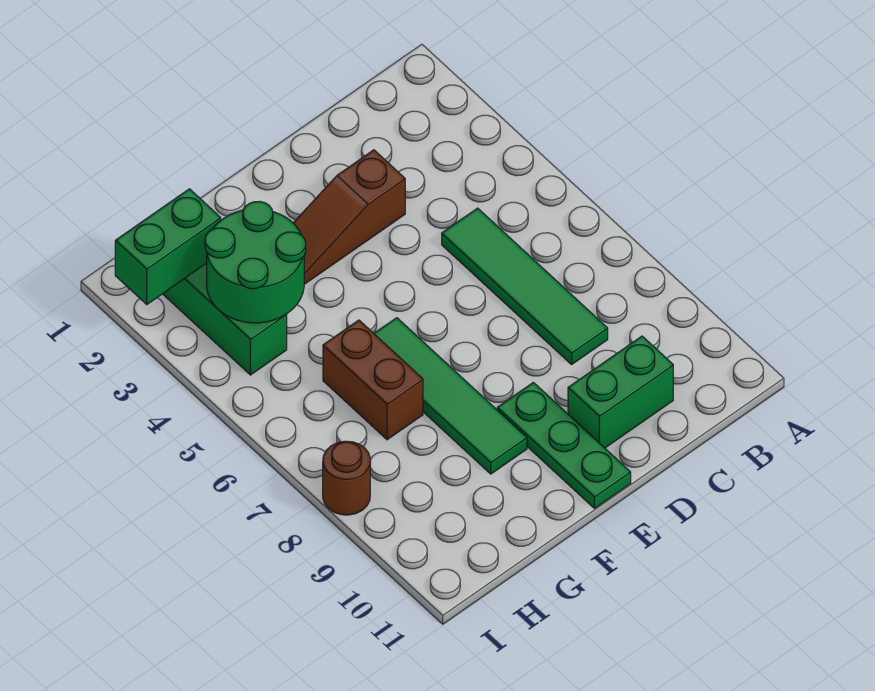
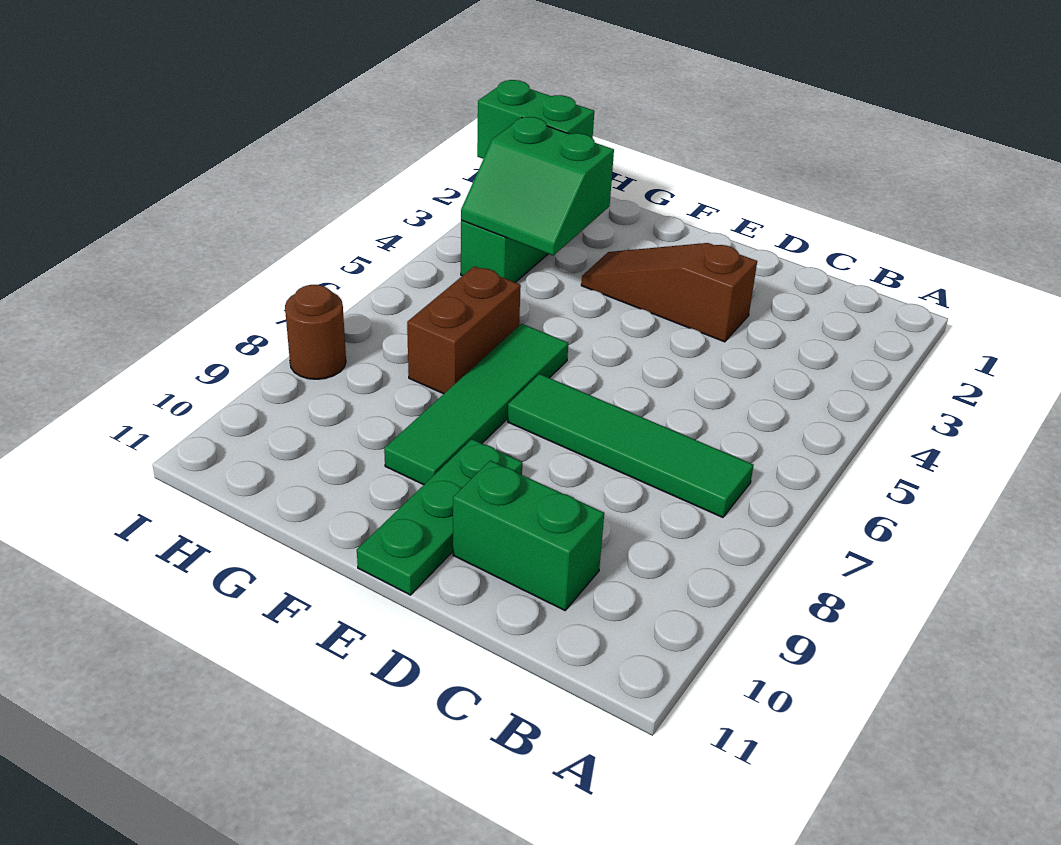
green 1x4 tile [442,208,608,364] -> green 1x4 tile turned to [508,374,754,517]
green 2x2 round brick [205,201,306,323] -> green 2x2 slope [461,117,614,255]

